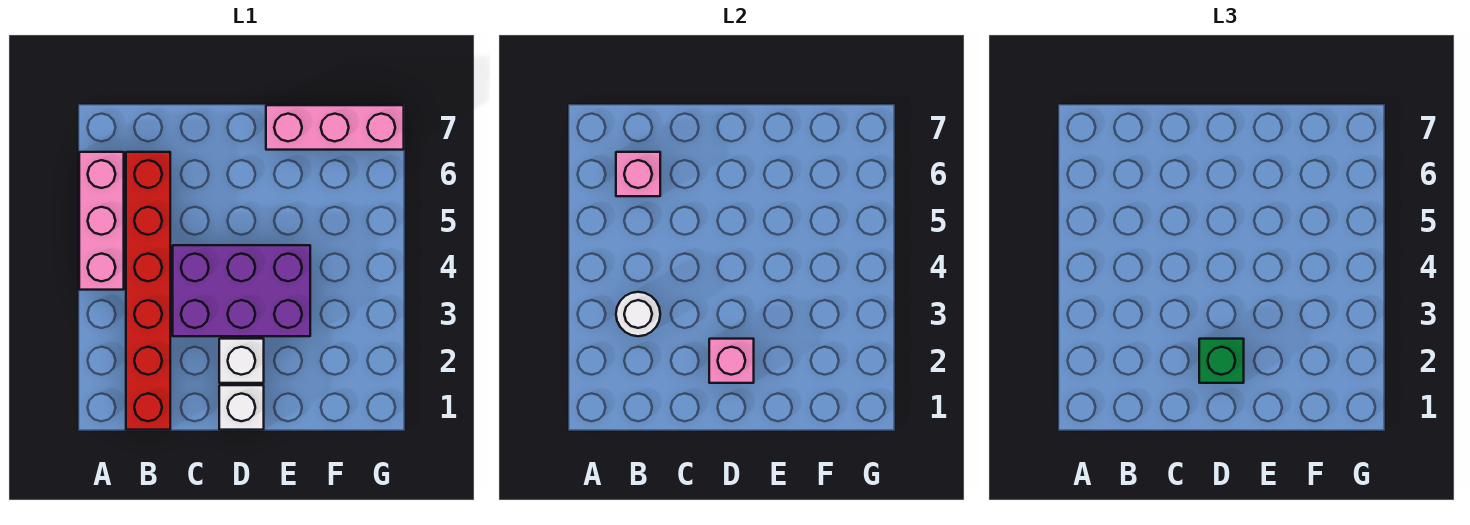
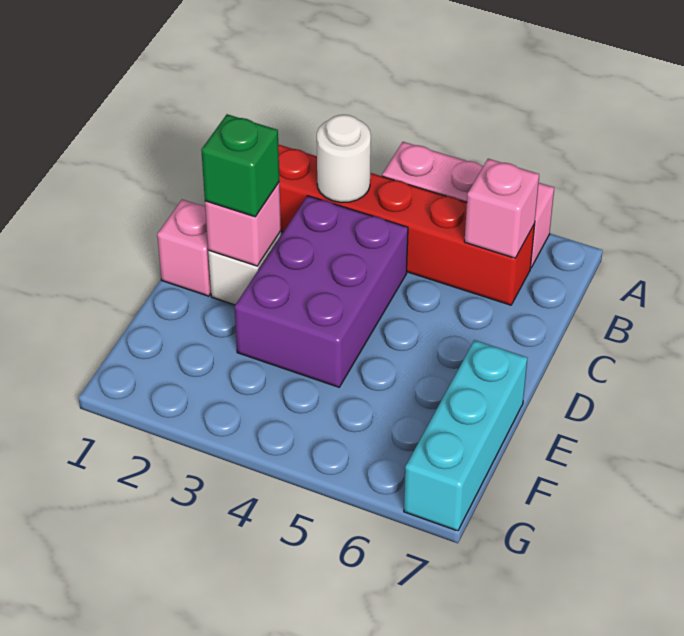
white 1x1 brick [219,385,264,430] -> pink 1x1 brick [157,199,211,296]
pink 1x3 brick [266,105,404,150] -> cyan 1x3 brick [404,340,527,531]

